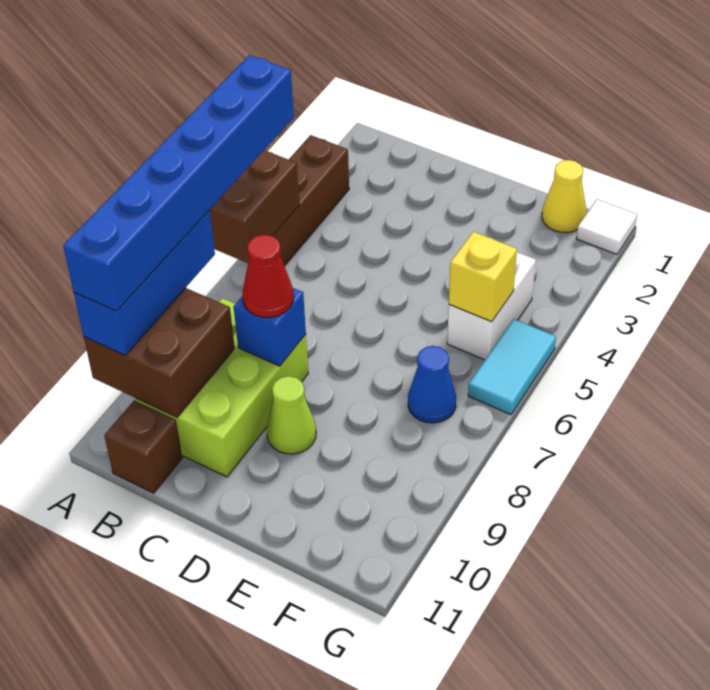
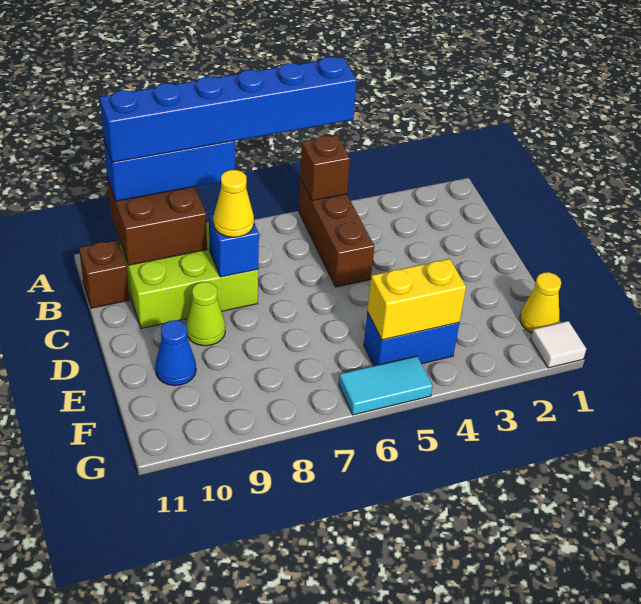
brown 1x3 brick [273,135,349,266] -> brown 1x3 brick turned to [299,178,374,287]
brown 1x2 brick [210,150,299,263] -> brown 1x1 brick [300,135,350,201]
red 1x1 cone [242,235,294,317] -> yellow 1x1 cone [213,170,254,237]
white 1x2 brick [447,252,536,360] -> blue 1x2 brick [364,312,459,366]
yellow 1x1 brick [449,232,517,322] -> yellow 1x2 brick [367,259,466,340]
blue 1x1 cone [408,346,456,423] -> blue 1x1 cone moved to [155,320,196,386]

